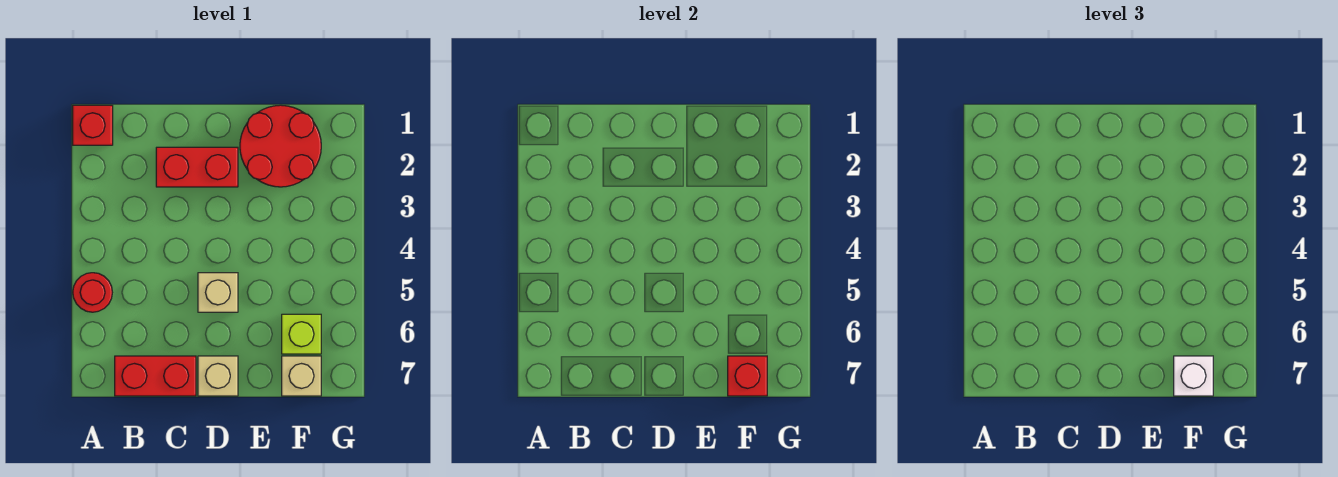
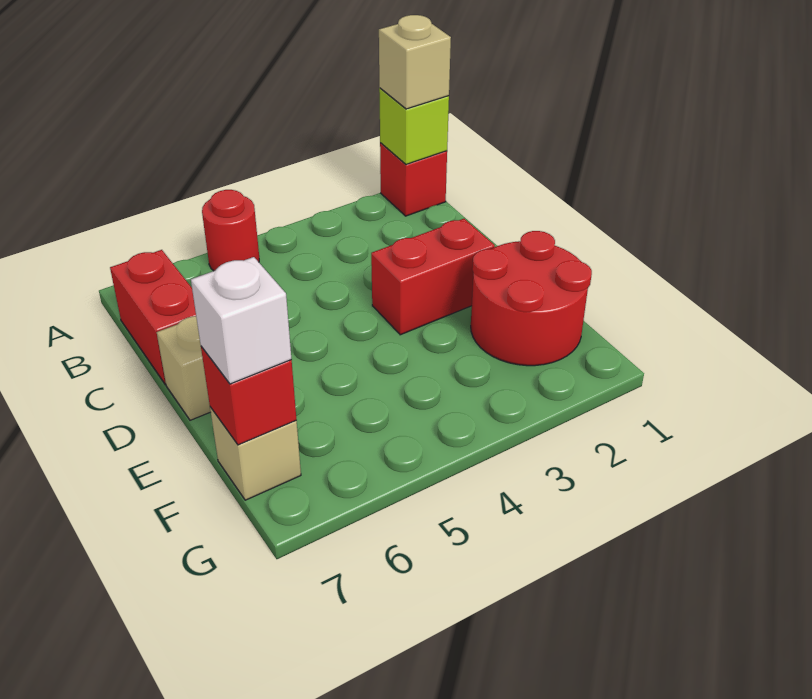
red 1x2 brick [156,147,238,187] -> red 1x2 brick turned to [371,219,495,335]
tan 1x1 brick [198,273,238,312] -> tan 1x1 brick moved to [379,15,451,109]
lime 1x1 brick [282,314,321,354] -> lime 1x1 brick moved to [379,88,449,164]

